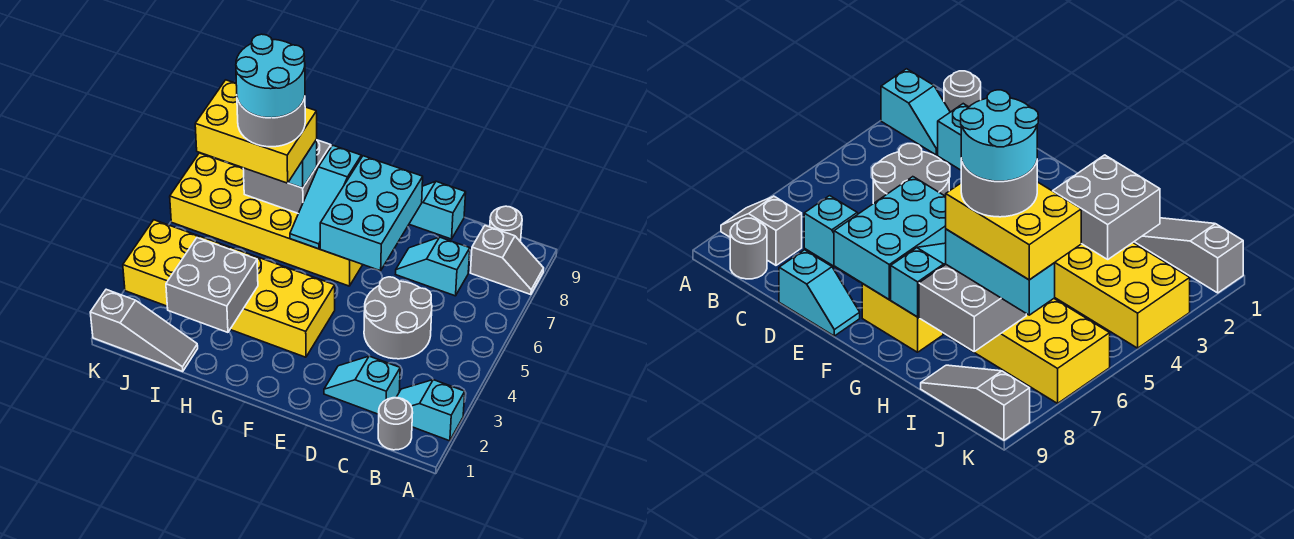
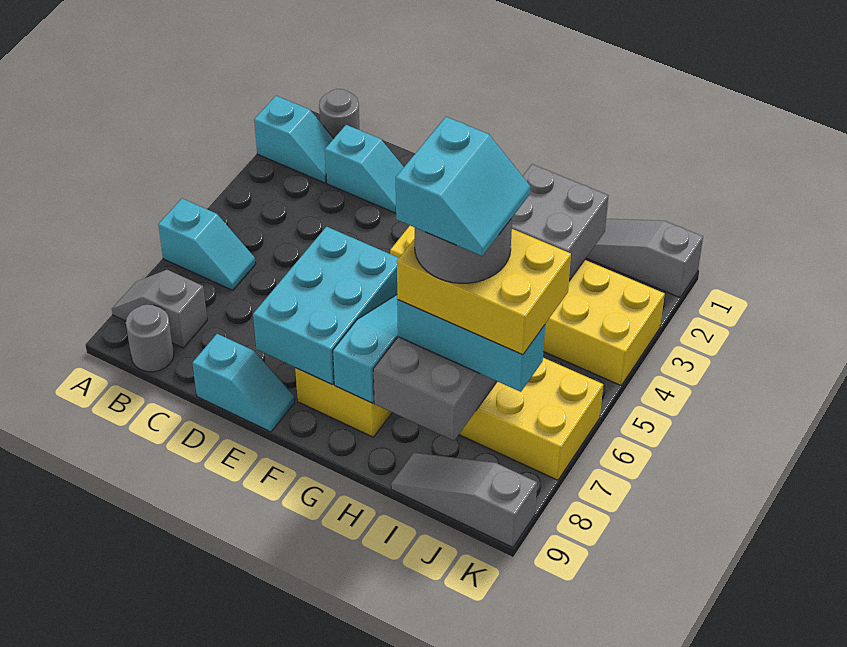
grey 2x2 round brick [364,277,432,359] -> none
cyan 1x2 slope [396,237,470,296] -> cyan 1x2 slope moved to [158,199,256,290]
cyan 2x2 round brick [236,34,305,118] -> cyan 2x2 slope [396,117,530,256]

